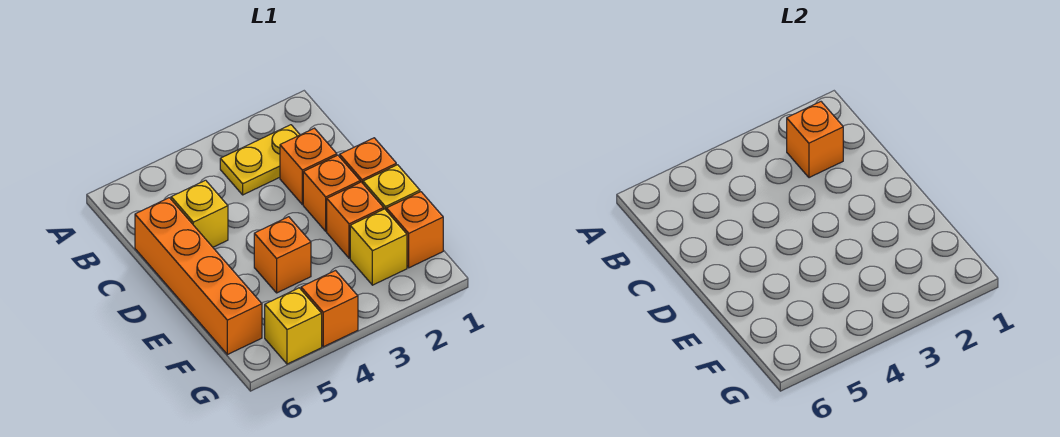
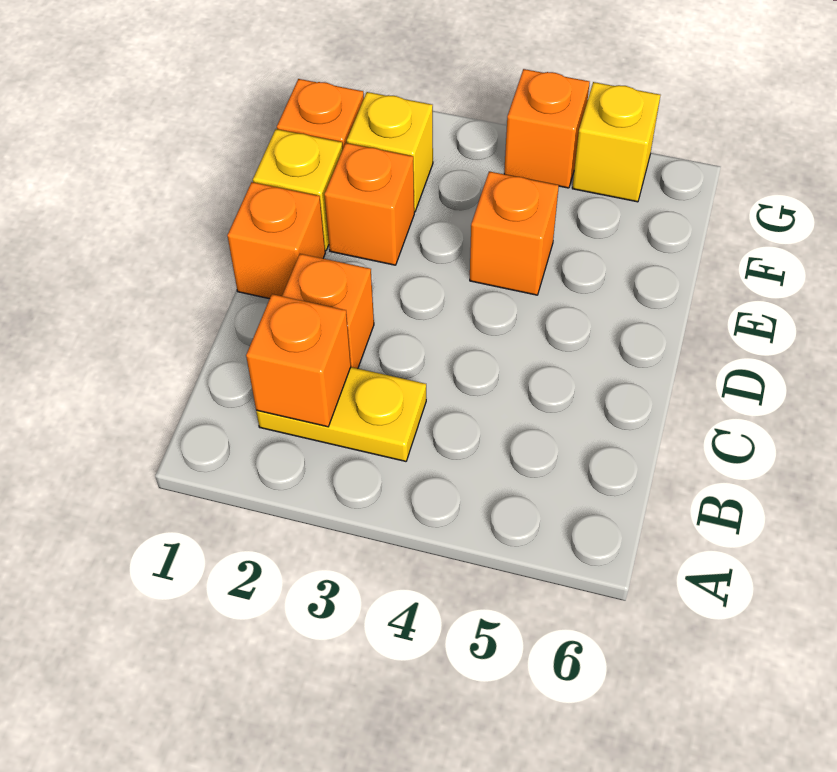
yellow 1x1 brick [171,180,228,247] -> none
orange 1x4 brick [135,198,262,355] -> none
orange 1x1 brick [303,155,360,231] -> none

